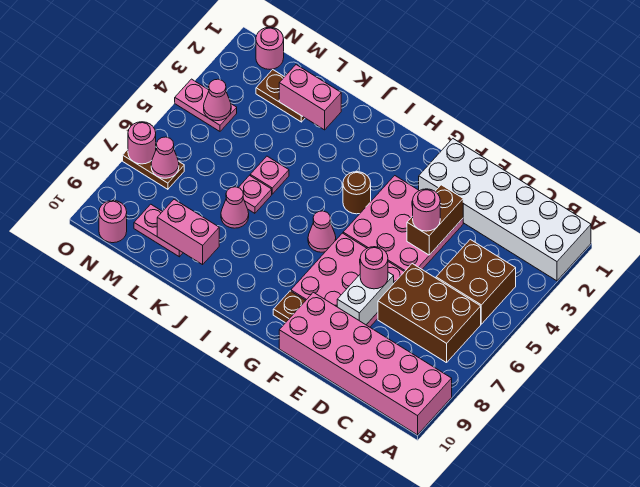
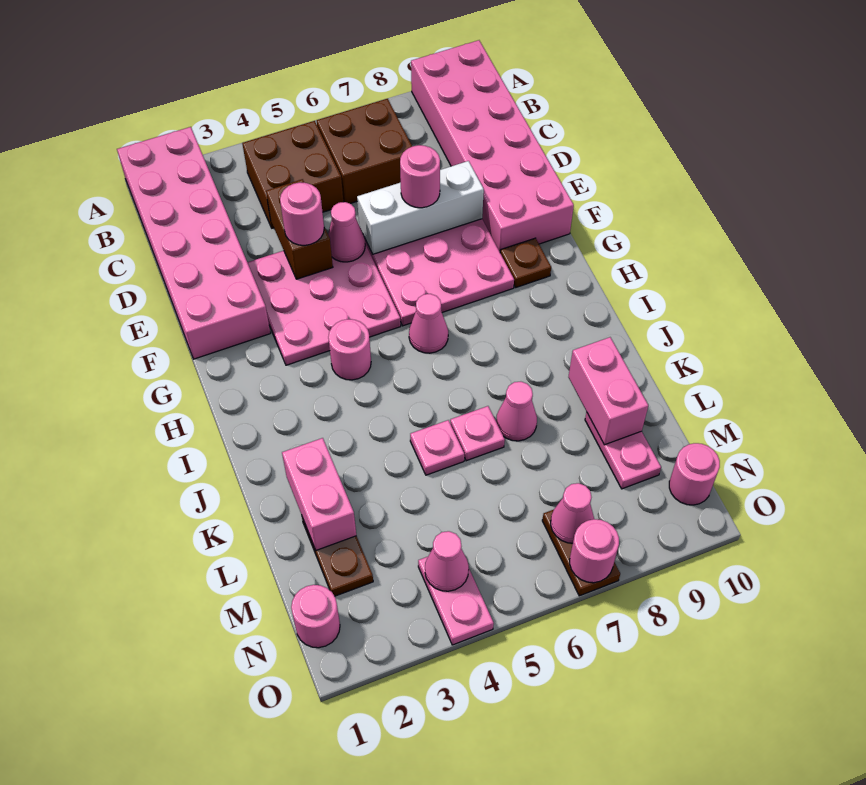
white 2x6 brick [419,139,591,281] -> pink 2x6 brick [117,127,270,359]
brown 2x3 brick [378,264,481,363] -> brown 2x2 brick [317,99,412,204]
brown 1x2 brick [407,185,463,255] -> brown 1x2 brick turned to [266,179,333,279]
none -> pink 1x1 cone [328,202,365,262]
white 1x2 brick [337,272,394,325] -> white 1x3 brick [357,161,484,254]
brown 1x1 round brick [343,172,371,214] -> pink 1x1 round brick [328,319,371,380]

